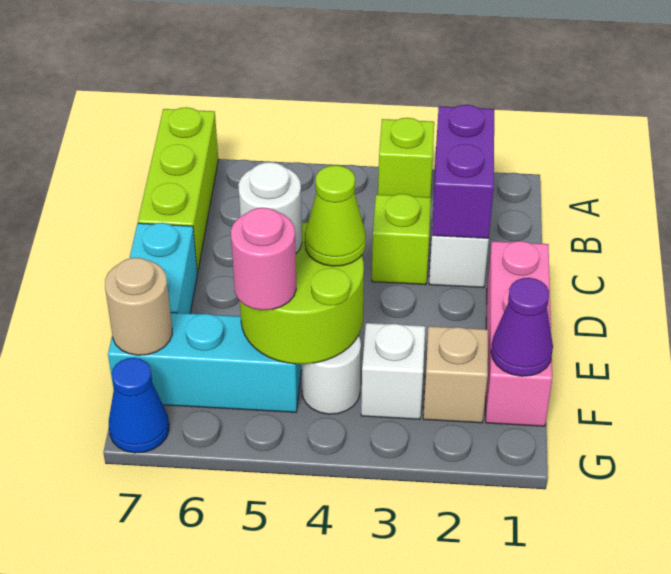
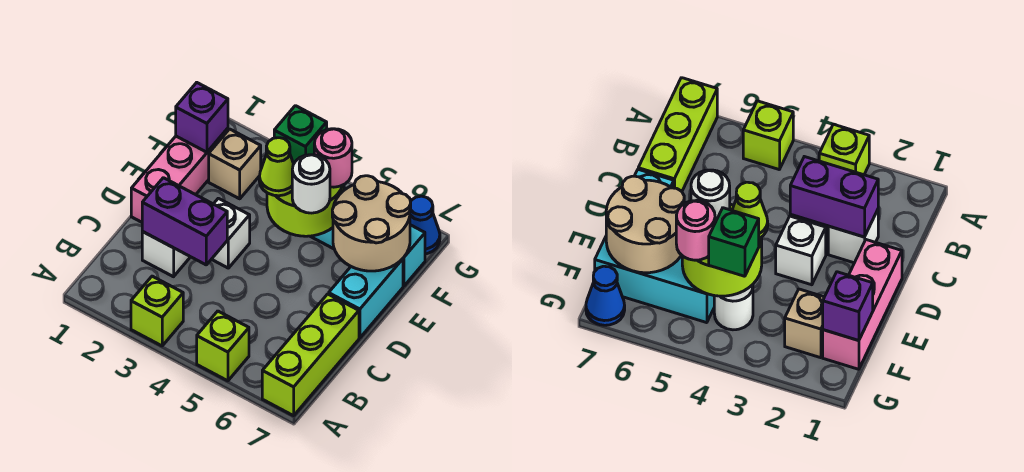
purple 1x2 brick [432,105,494,238] -> purple 1x2 brick turned to [142,178,227,265]
lime 1x1 brick [372,194,431,285] -> lime 1x1 brick moved to [197,311,249,381]
purple 1x1 cone [491,278,553,376] -> purple 1x1 brick [176,83,228,152]
white 1x1 brick [361,323,425,419] -> white 1x1 brick moved to [212,198,250,268]
none -> green 1x1 brick [274,106,327,164]
tan 1x1 round brick [105,258,172,355] -> tan 2x2 round brick [332,176,411,271]

